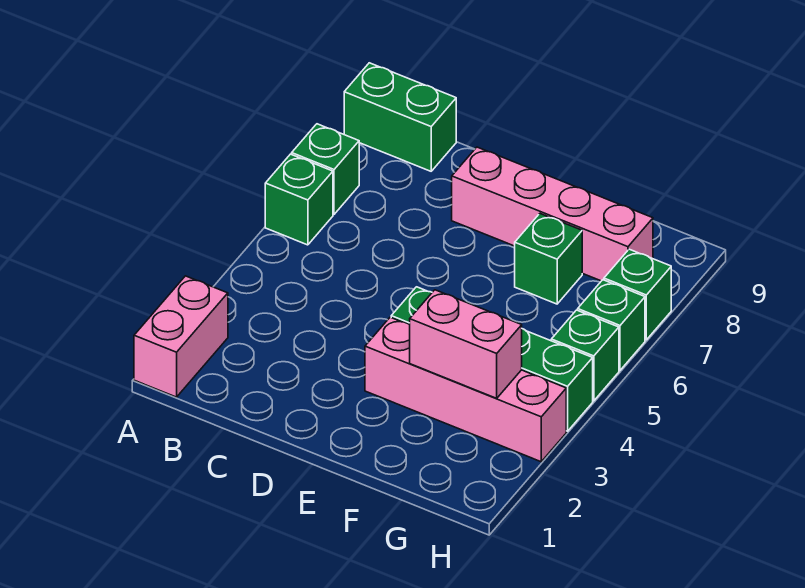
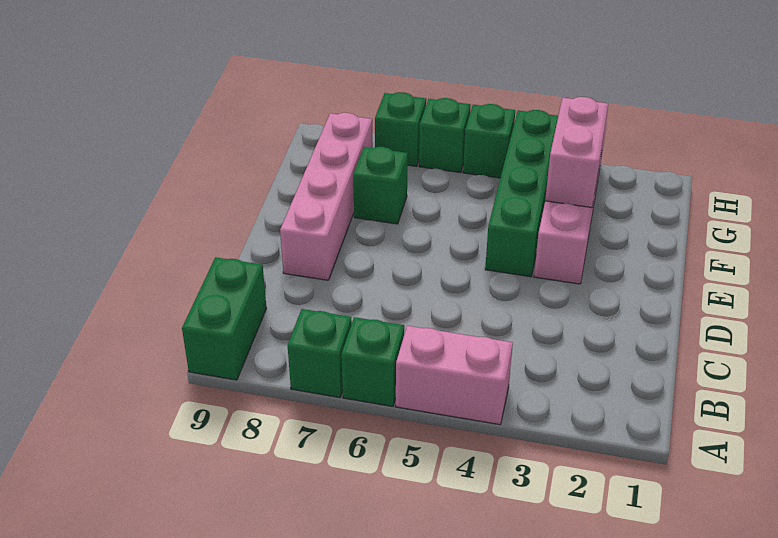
pink 1x2 brick [134,276,228,397] -> pink 1x2 brick moved to [396,326,513,425]

